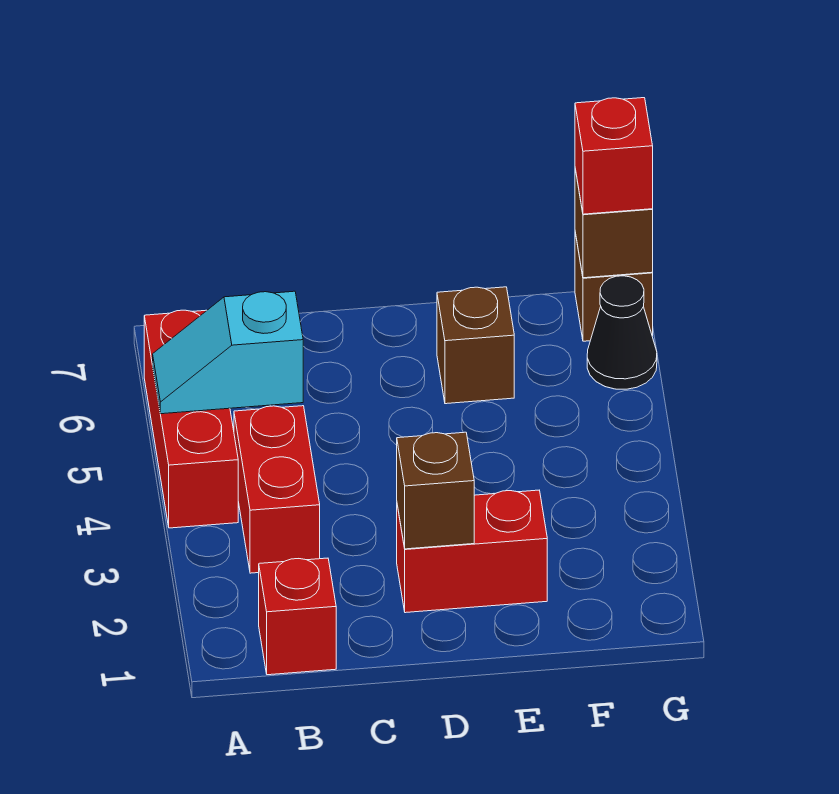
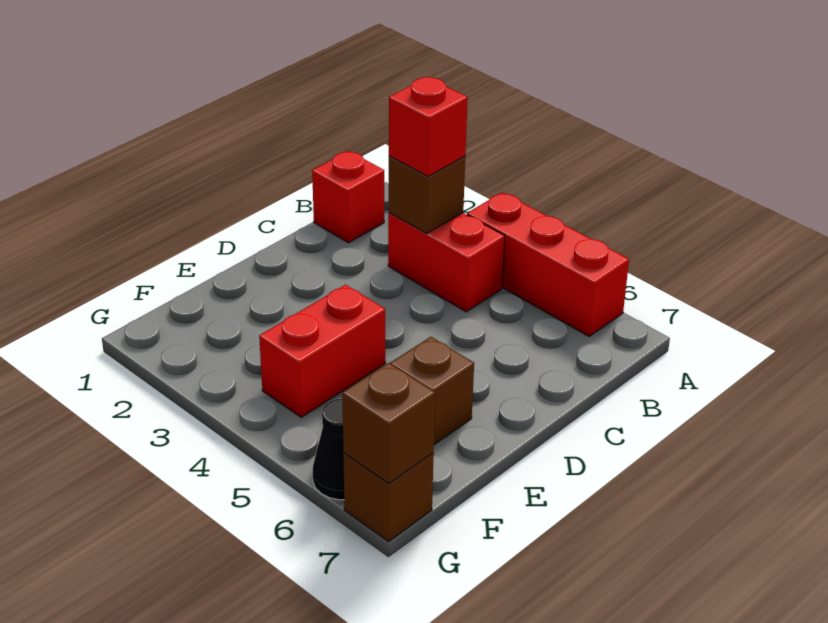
cyan 1x2 slope [153,291,303,414] -> none
red 1x2 brick [397,490,547,613] -> red 1x2 brick moved to [259,285,385,417]
brown 1x1 brick [397,432,474,549] -> brown 1x1 brick moved to [389,156,465,233]
red 1x1 brick [575,98,653,214] -> red 1x1 brick moved to [389,77,468,176]

